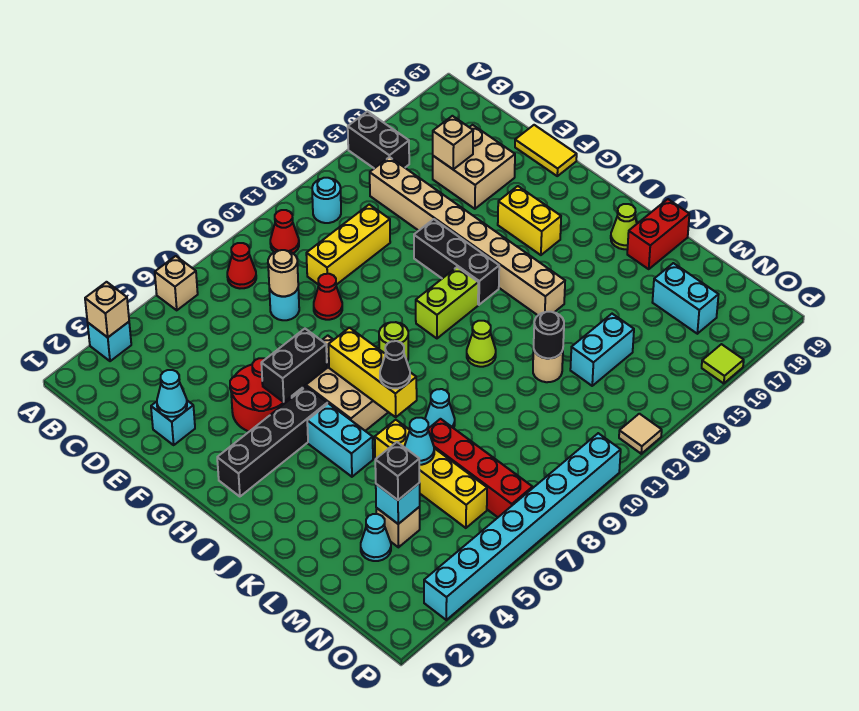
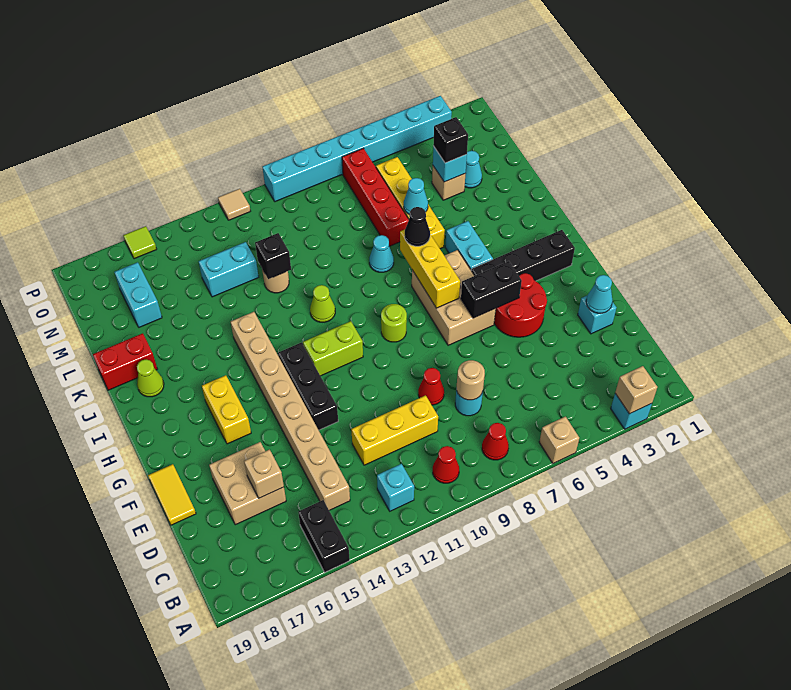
cyan 1x1 round brick [312,178,341,223] -> cyan 1x1 brick [377,464,414,511]
black 1x1 round brick [534,312,564,358] -> black 1x1 brick [255,233,291,279]

